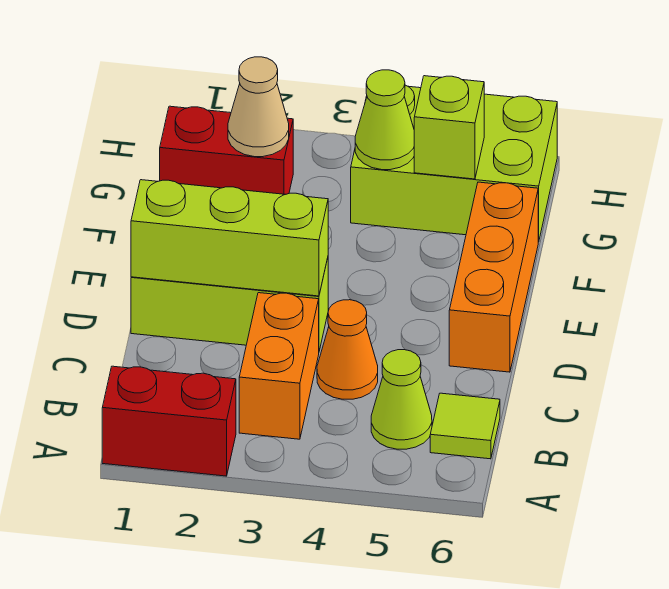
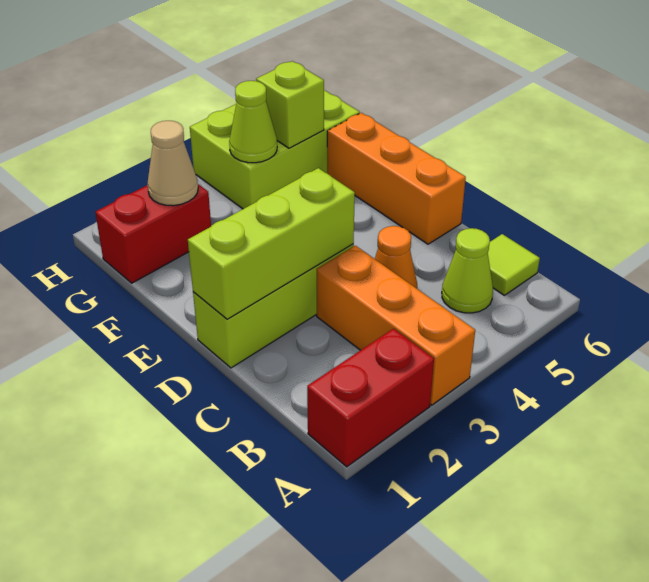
orange 1x2 brick [239,293,319,439] -> orange 1x3 brick [317,246,475,405]

